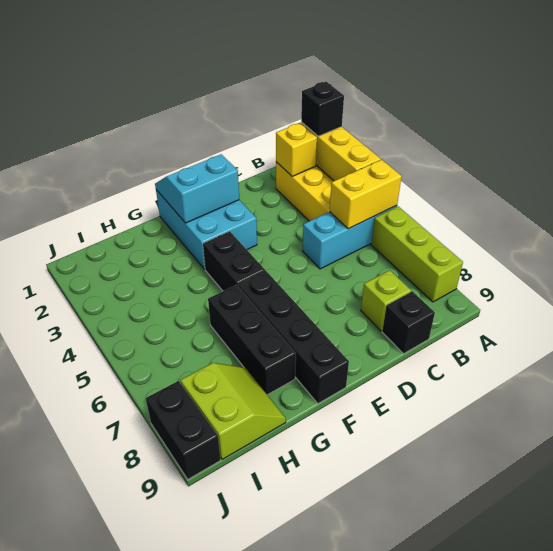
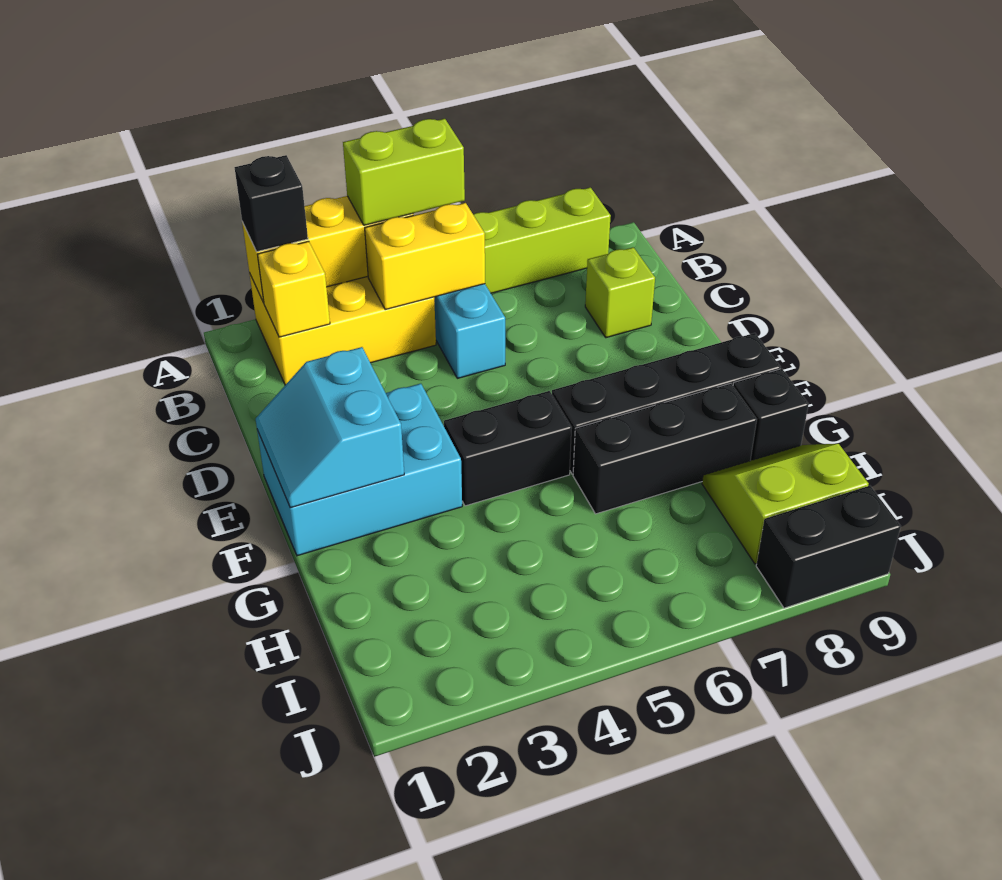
none -> lime 1x2 brick [343,119,465,225]
yellow 1x2 brick [330,160,402,229] -> yellow 1x2 brick turned to [365,203,485,310]
black 1x1 brick [382,291,435,354] -> black 1x1 brick moved to [733,369,809,461]

